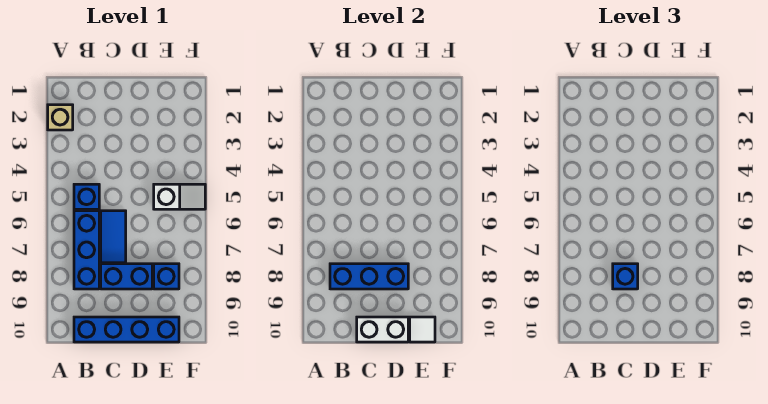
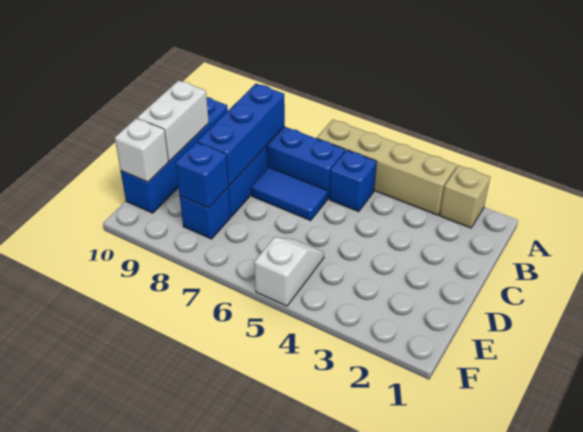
none -> tan 1x4 brick [317,120,457,215]
blue 1x1 brick [613,264,638,289] -> blue 1x1 brick moved to [176,142,228,208]
white 1x2 slope [154,184,205,209] -> white 1x2 slope turned to [254,237,324,306]
white 1x1 tile [410,317,435,342] -> white 1x1 brick [115,118,168,182]

